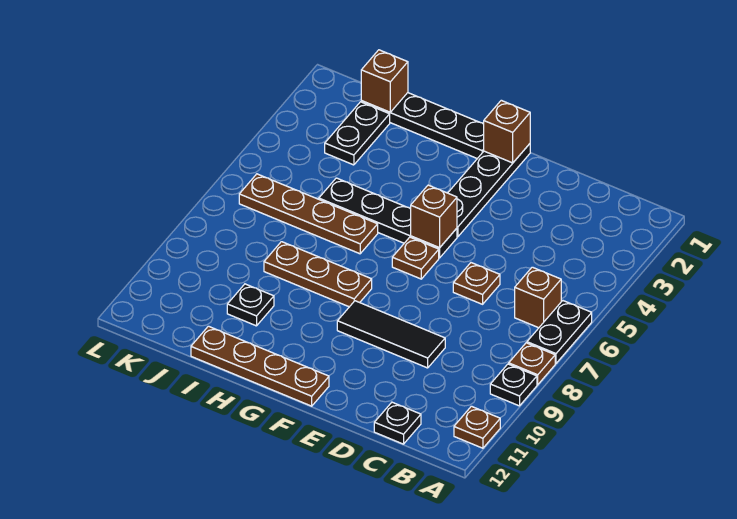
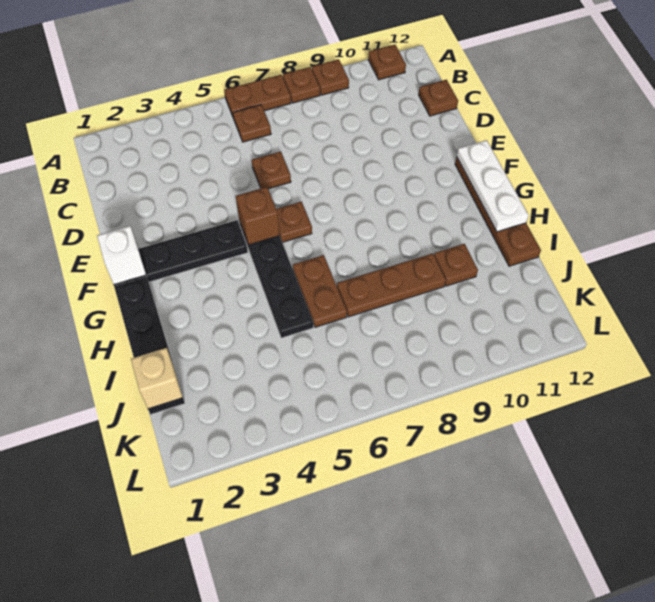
black 1x2 plate [527,301,592,363] -> brown 1x2 plate [224,75,291,118]
black 1x1 plate [490,364,537,406] -> brown 1x1 plate [312,59,349,95]
brown 1x1 brick [515,267,561,328] -> brown 1x1 plate [233,105,271,142]
black 1x1 plate [374,402,421,444] -> brown 1x1 plate [419,80,458,116]
black 1x3 tile [337,301,445,368] -> none
brown 1x1 brick [484,100,530,163] -> white 1x1 brick [97,226,146,285]
none -> white 1x3 plate [457,140,529,232]
brown 1x3 plate [264,242,372,307] -> brown 1x3 plate turned to [337,253,446,317]
brown 1x4 plate [239,174,378,254] -> brown 1x2 plate [293,255,347,327]
black 1x1 plate [227,284,274,326] -> brown 1x1 plate [434,244,478,286]
brown 1x1 brick [361,50,408,112] -> tan 1x1 brick [131,348,183,409]
black 1x2 plate [325,102,390,165] -> none

